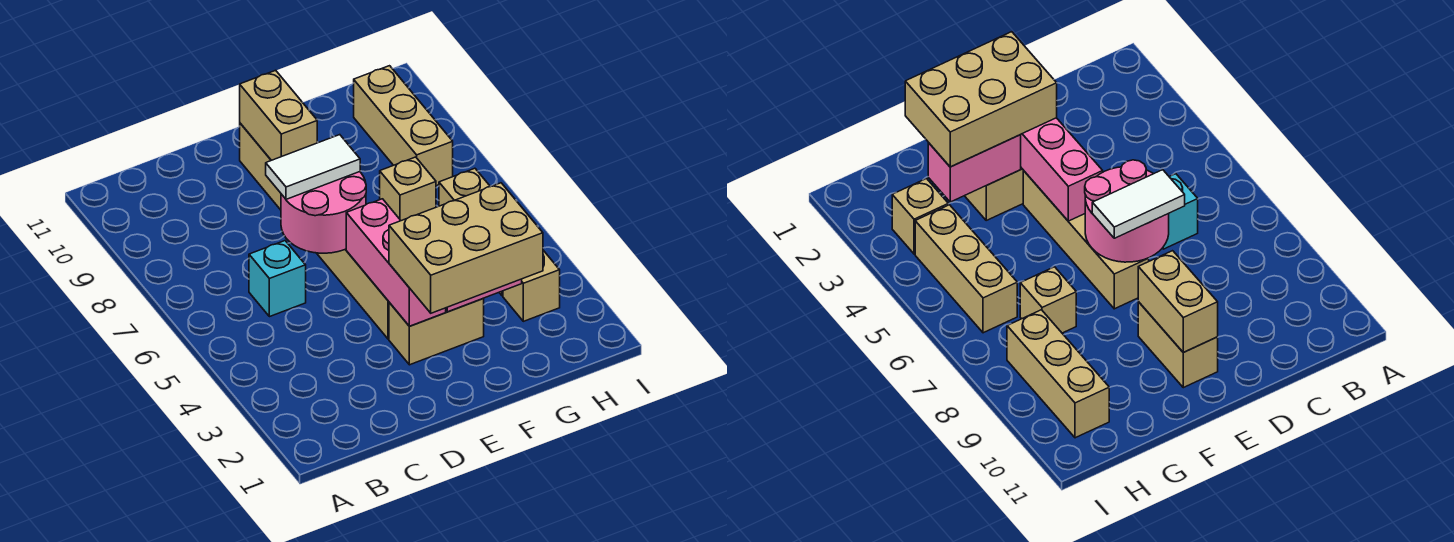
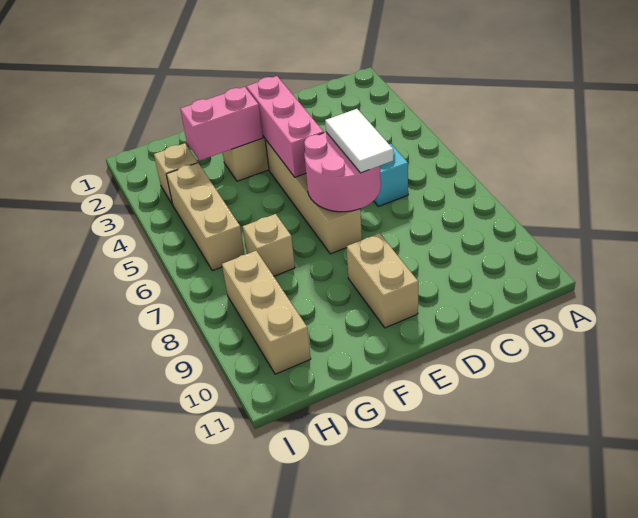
white 1x2 tile [266,135,360,199] -> white 1x2 tile turned to [325,109,393,173]
tan 2x3 brick [389,183,543,313] -> none
tan 1x2 brick [240,70,317,160] -> none

